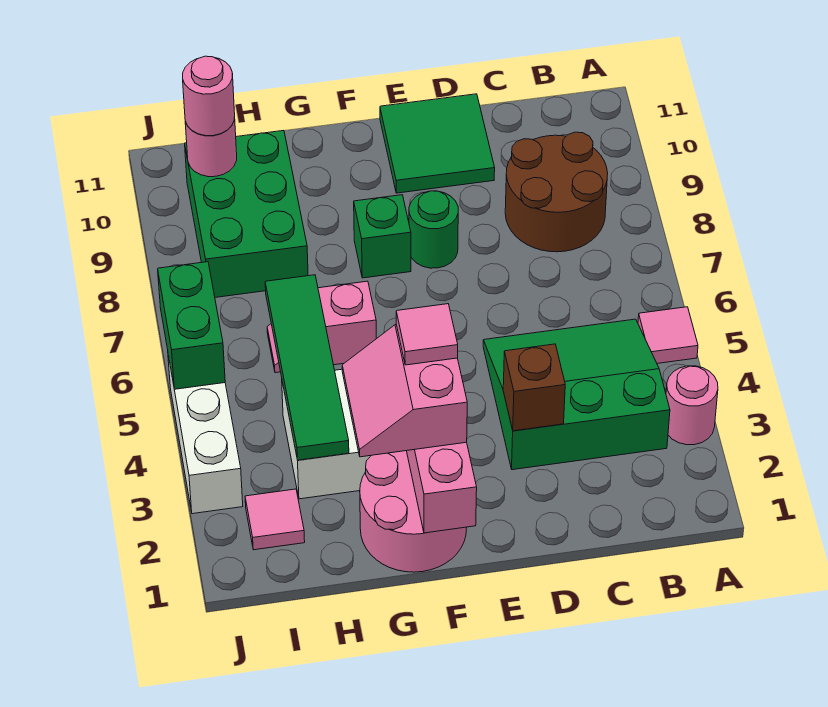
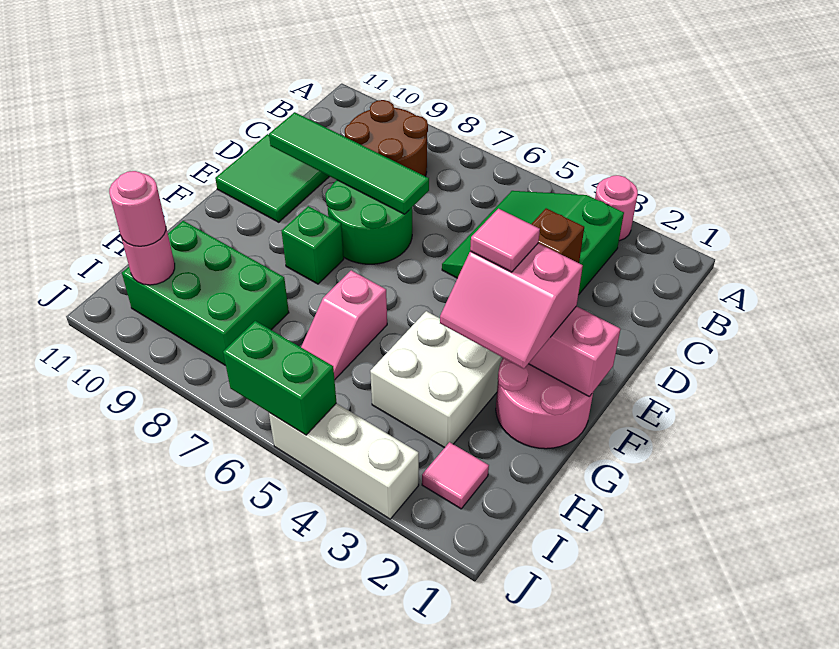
pink 1x1 tile [638,307,698,363] -> none
green 1x1 round brick [409,191,458,268] -> green 2x2 round brick [325,180,412,264]
green 1x4 tile [265,275,349,460] -> green 1x4 tile moved to [269,112,429,214]

